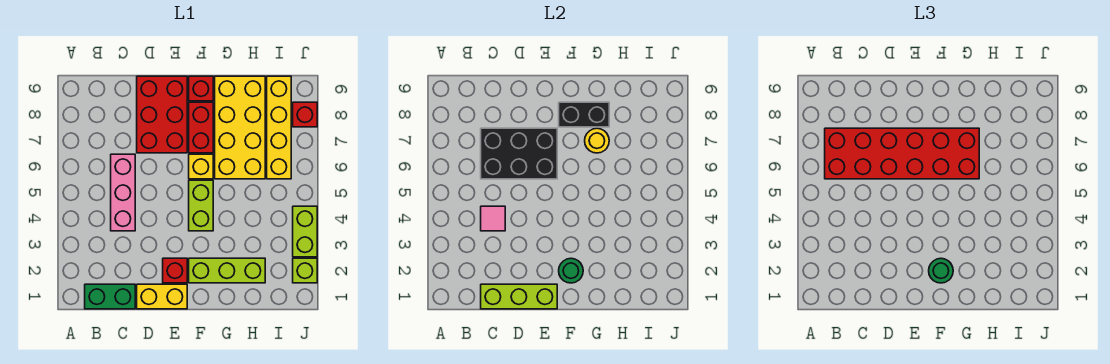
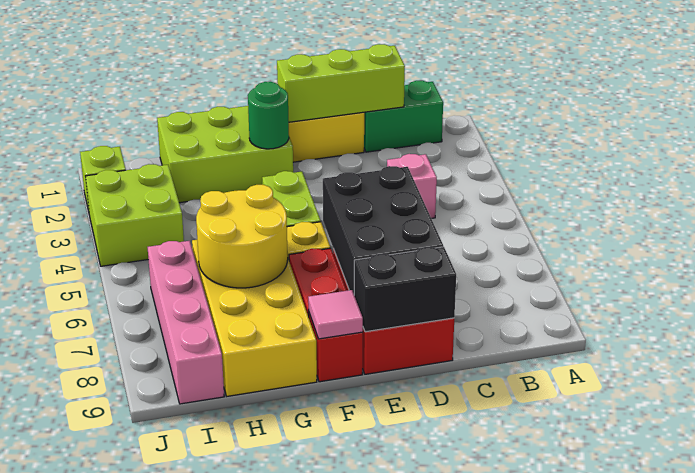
red 2x6 brick [825,128,979,179] -> none
pink 1x3 brick [111,154,135,231] -> pink 1x1 brick [387,154,437,218]
pink 1x1 tile [481,206,505,231] -> pink 1x1 tile moved to [308,290,363,339]
black 2x3 brick [481,128,557,179] -> black 2x3 brick turned to [323,166,443,293]
red 1x1 brick [163,258,187,283] -> none
lime 1x3 brick [189,258,265,283] -> lime 2x3 brick [157,106,293,203]
green 1x1 round brick [929,258,953,283] -> none
black 1x2 brick [559,102,609,127] -> black 1x2 brick moved to [354,247,456,332]
yellow 1x1 round brick [585,128,609,153] -> yellow 2x2 round brick [196,185,288,288]
yellow 1x4 brick [267,76,291,179] -> pink 1x4 brick [148,241,224,404]
lime 1x2 brick [293,206,317,257] -> lime 2x2 brick [85,164,184,266]
red 1x1 brick [293,102,317,127] -> none

